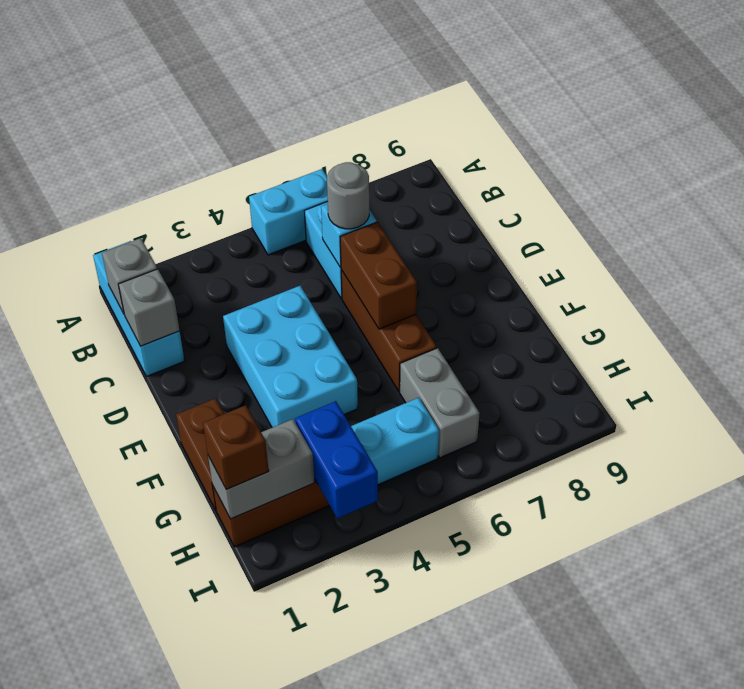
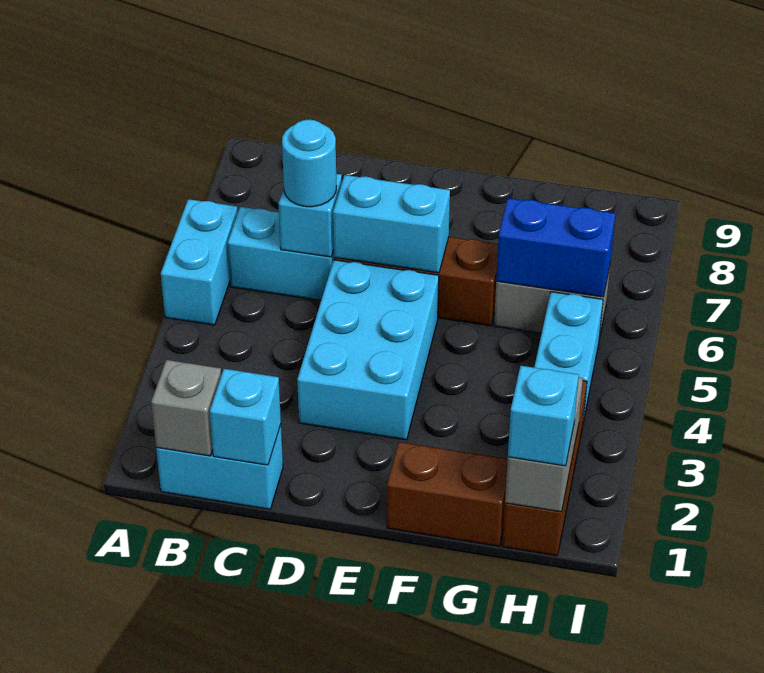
cyan 1x3 brick [93,241,184,376] -> cyan 1x2 brick [156,425,283,509]
grey 1x1 brick [118,269,180,346] -> cyan 1x1 brick [210,369,281,465]
grey 1x1 round brick [327,162,369,229] -> cyan 1x1 round brick [282,120,336,207]
cyan 2x3 brick [223,286,358,428] -> cyan 2x3 brick turned to [297,260,439,440]
brown 1x2 brick [340,222,417,329] -> cyan 1x2 brick [333,175,450,273]
brown 1x1 brick [203,405,269,489] -> cyan 1x1 brick [508,366,579,466]
blue 1x2 brick [295,401,378,519] -> blue 1x2 brick moved to [496,198,615,297]

